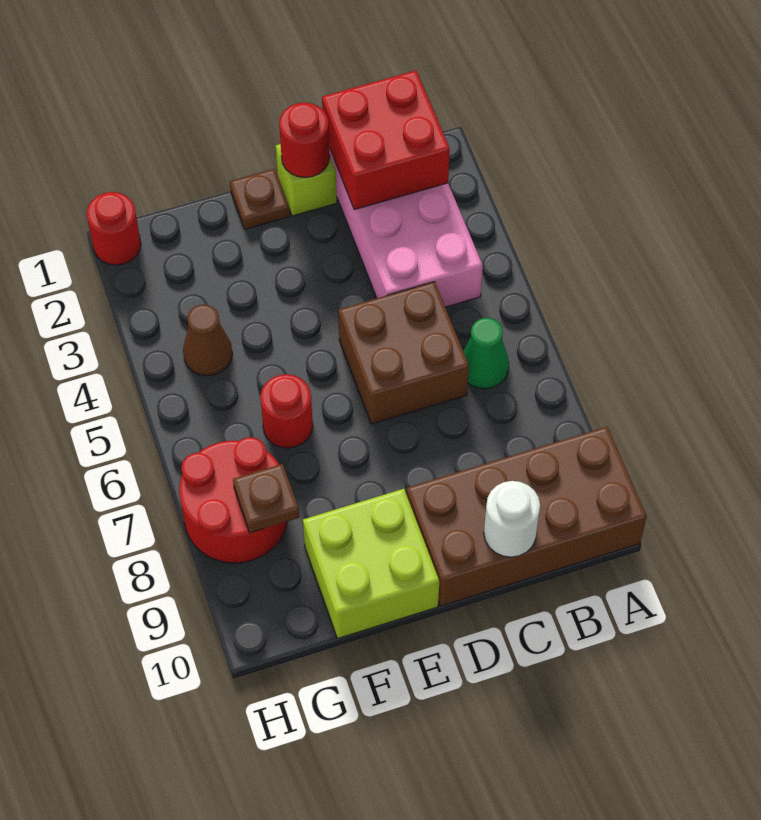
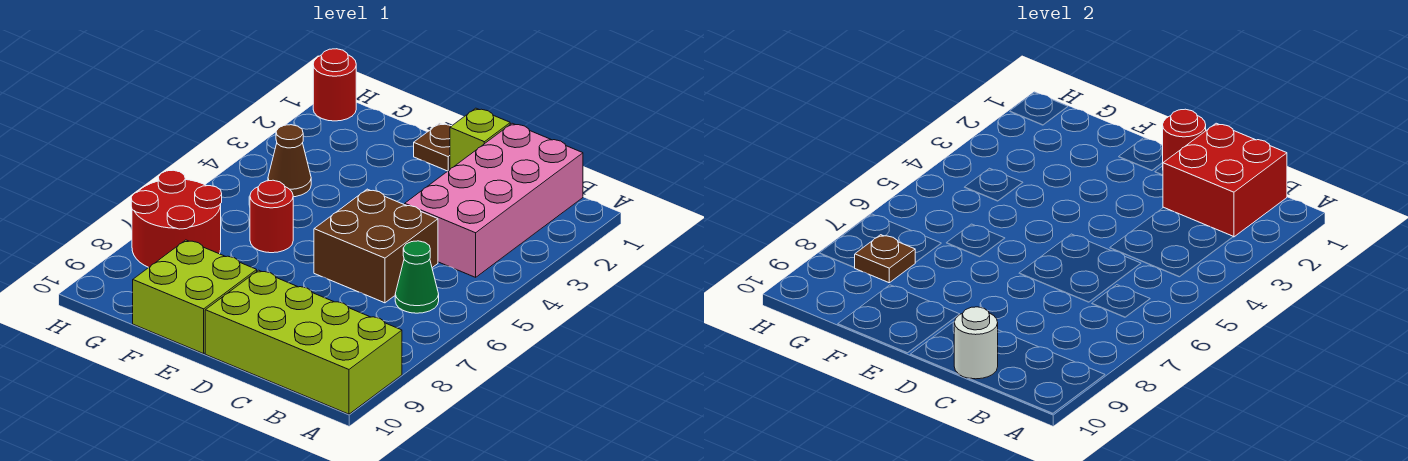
brown 2x4 brick [406,427,646,606] -> lime 2x4 brick [205,270,402,414]

